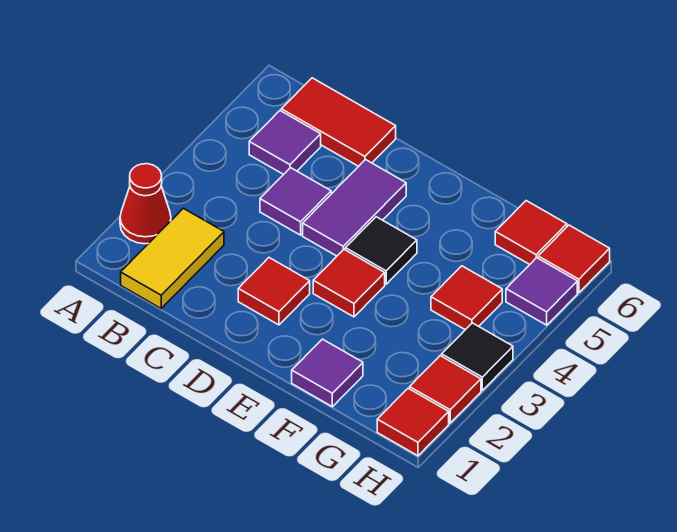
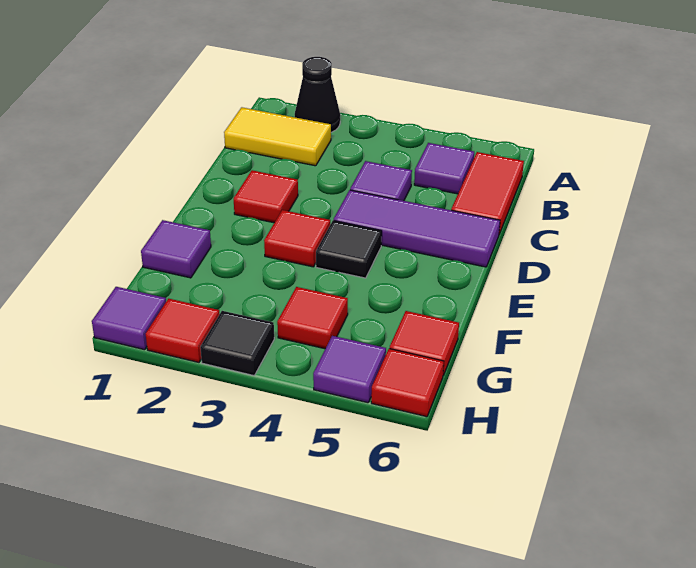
red 1x1 cone [120,164,171,244] -> black 1x1 cone [295,57,340,132]
purple 1x2 tile [303,160,406,256] -> purple 1x3 tile [334,190,500,267]
red 1x1 tile [377,388,449,456] -> purple 1x1 tile [92,287,166,350]

